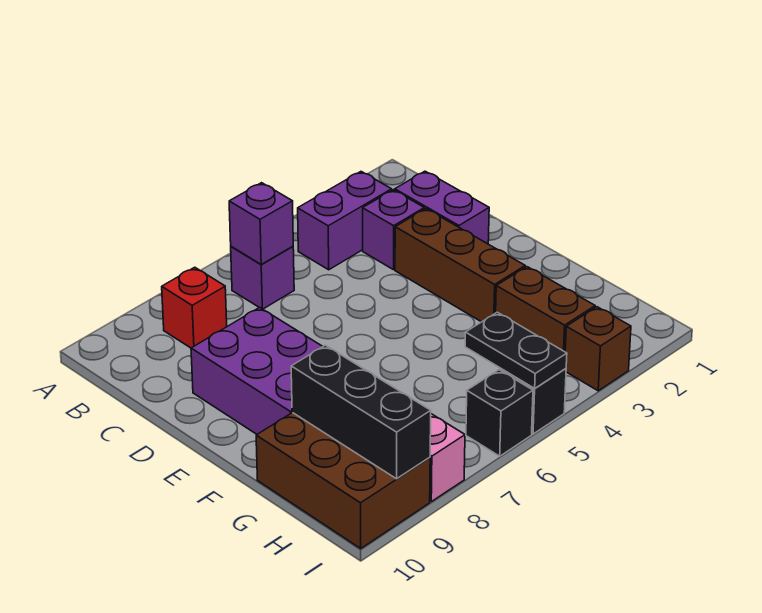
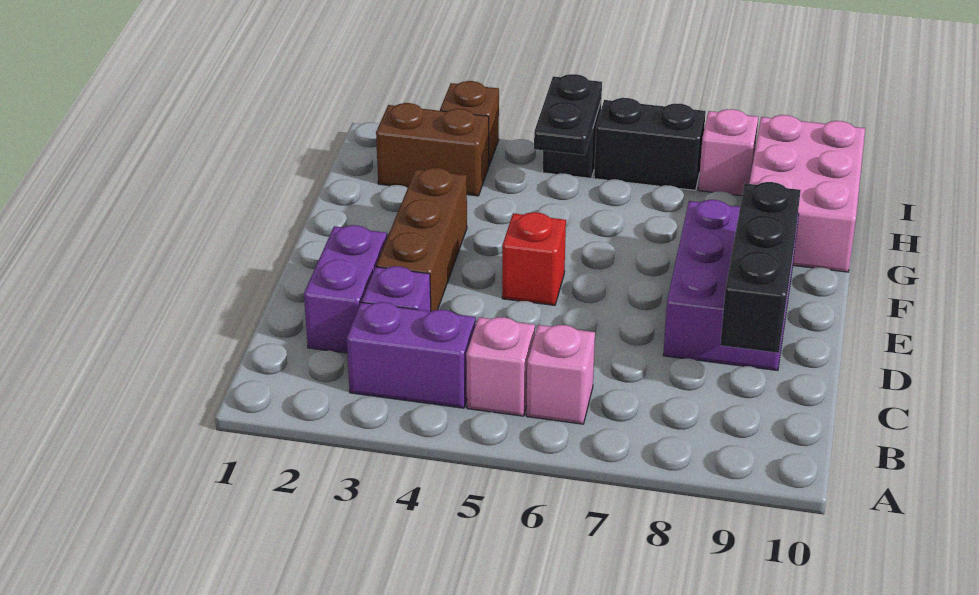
none -> pink 1x1 brick [466,317,535,416]
purple 1x1 brick [231,246,294,309] -> pink 1x1 brick [526,325,595,424]
purple 1x1 brick [229,183,293,265] -> none
red 1x1 brick [162,267,227,348] -> red 1x1 brick moved to [502,212,566,305]
brown 1x2 brick [496,267,595,352] -> brown 1x2 brick turned to [376,103,489,196]
brown 2x3 brick [256,413,430,548] -> pink 2x3 brick [749,115,865,272]
black 1x3 brick [291,345,431,479] -> black 1x3 brick moved to [720,182,801,353]
black 1x1 brick [466,370,533,456] -> black 1x2 brick [594,98,706,190]

